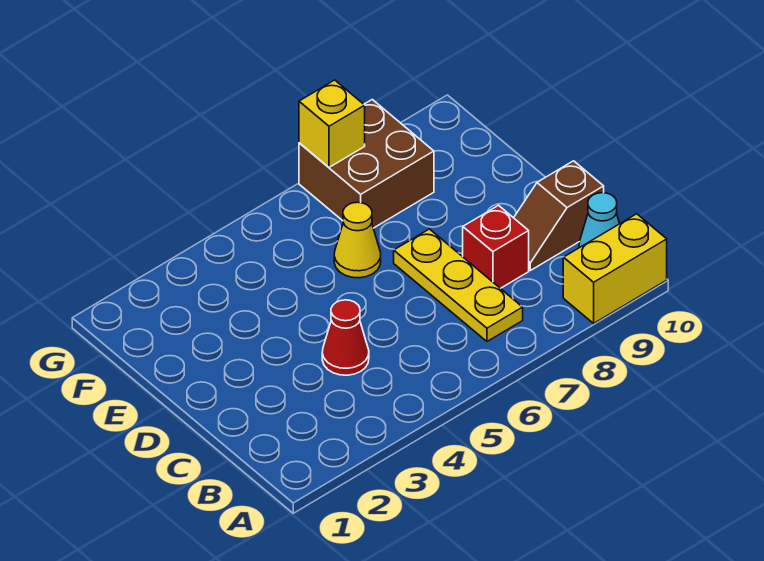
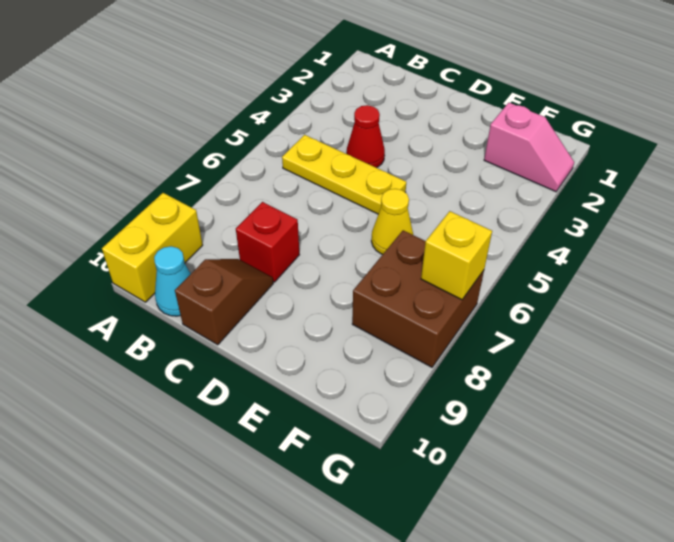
yellow 1x3 plate [394,229,523,341] -> yellow 1x3 plate moved to [282,135,406,214]
none -> pink 1x2 slope [484,103,574,192]

